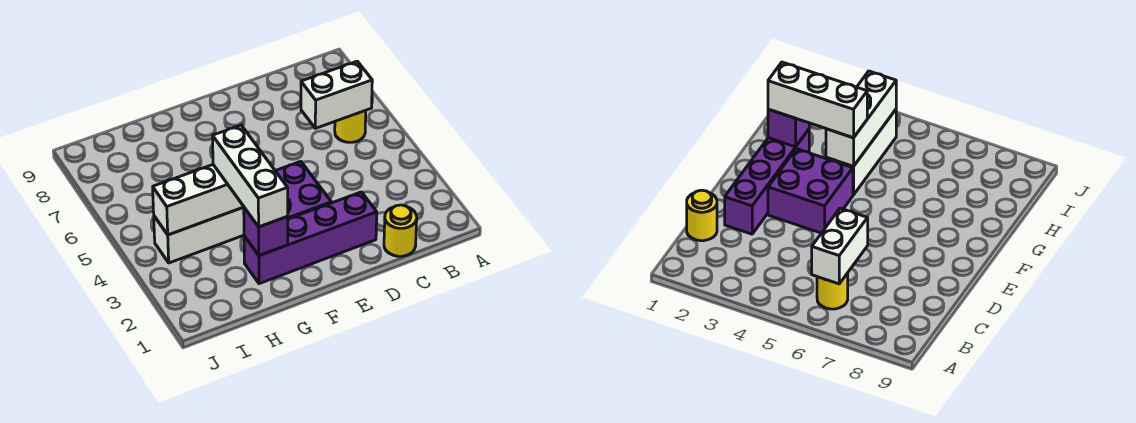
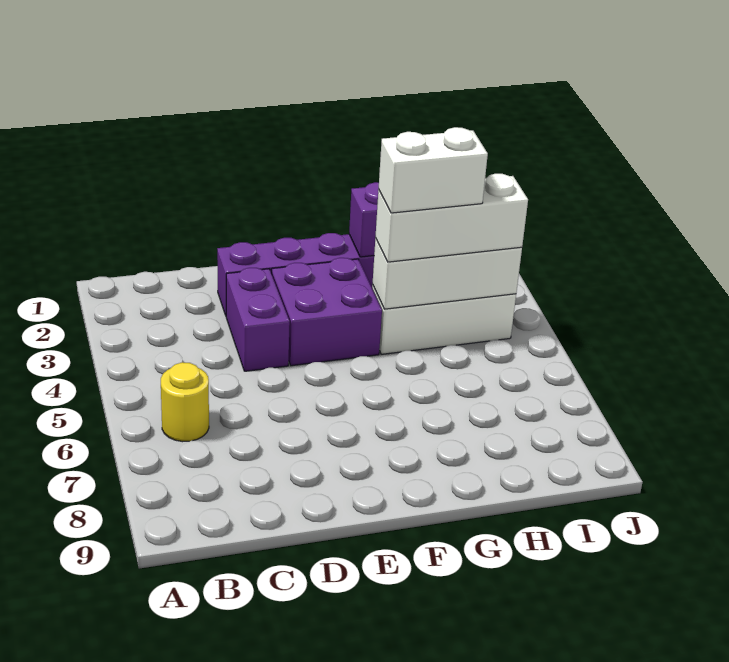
white 1x2 brick [301,61,372,128] -> white 1x2 brick moved to [379,127,488,213]
yellow 1x1 round brick [384,205,417,256] -> none
none -> purple 1x2 brick [226,268,290,371]
white 1x3 brick [213,125,288,227] -> white 1x3 brick turned to [375,174,528,262]

